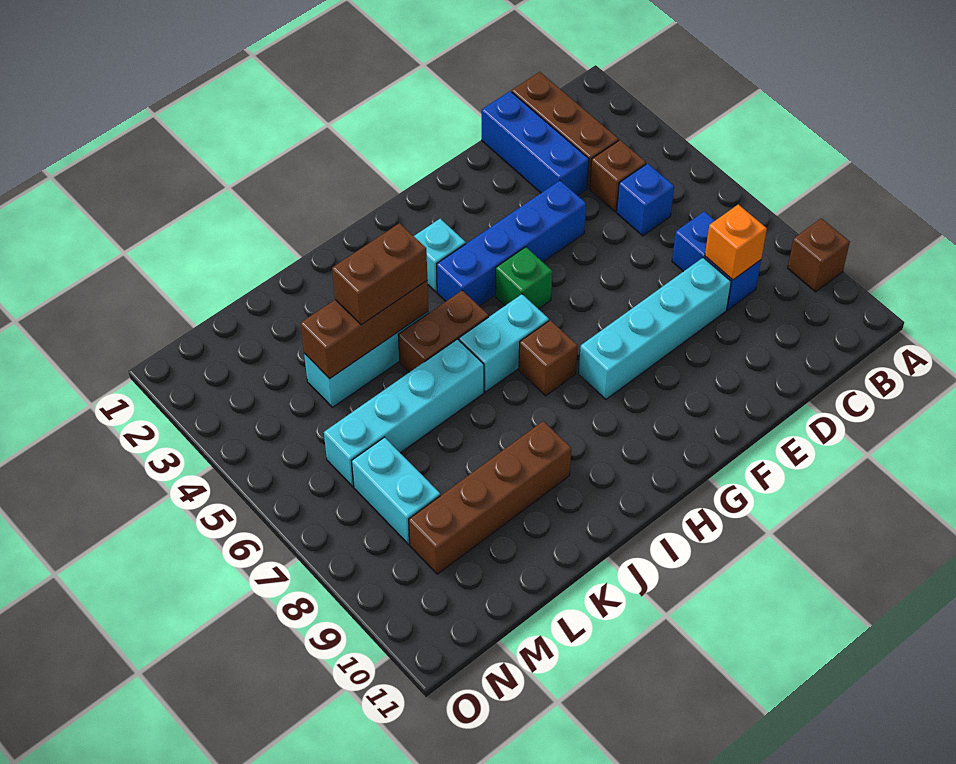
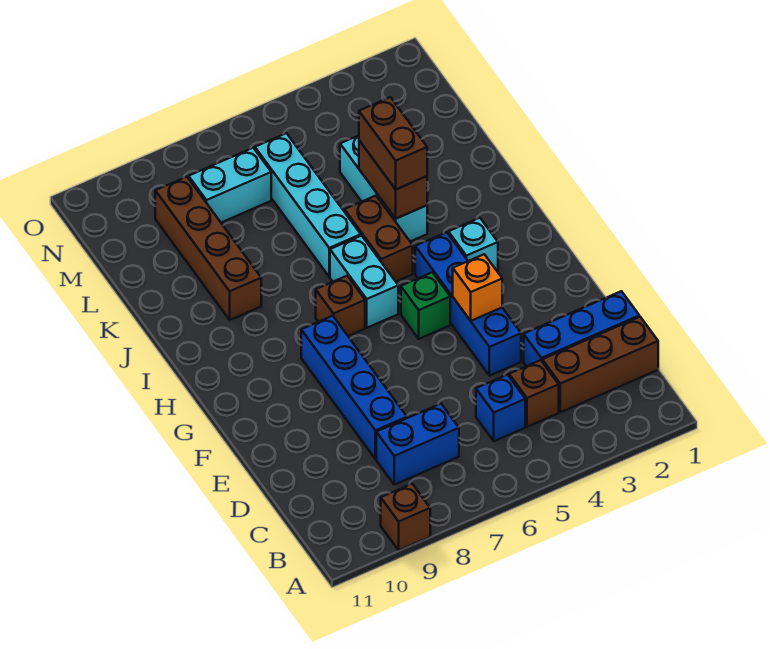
orange 1x1 brick [705,204,767,280] -> orange 1x1 brick moved to [453,254,502,321]
cyan 1x4 brick [579,258,731,399] -> blue 1x4 brick [301,316,407,459]
brown 1x3 brick [301,281,428,379] -> brown 1x2 brick [359,141,427,219]

